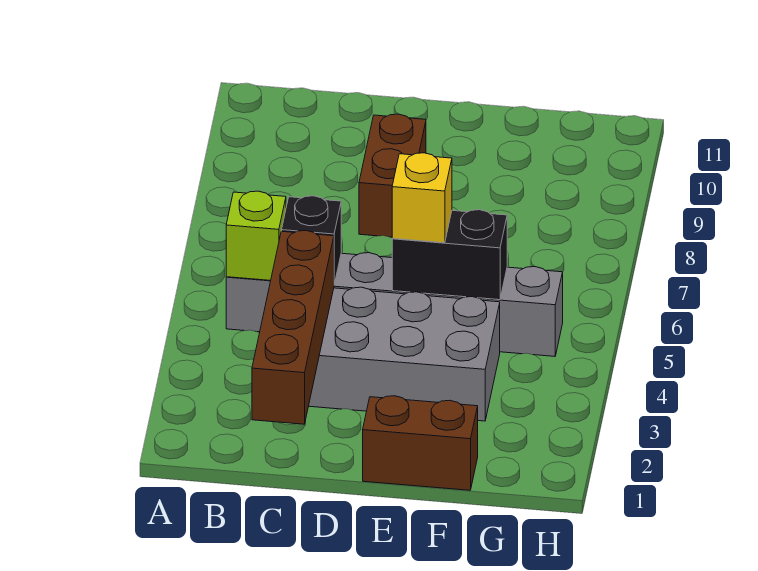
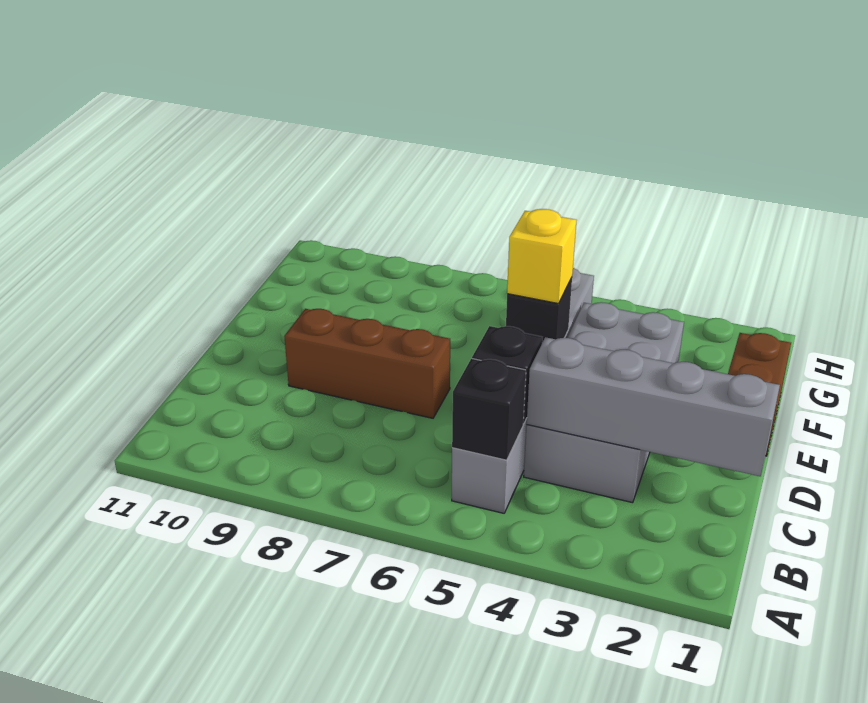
lime 1x1 brick [226,191,286,280] -> black 1x1 brick [452,359,526,460]
brown 1x4 brick [252,231,334,424] -> grey 1x4 brick [527,337,780,476]
brown 1x2 brick [359,114,426,237] -> brown 1x3 brick [284,309,450,418]
black 1x2 brick [392,210,507,300] -> black 1x1 brick [506,278,572,343]

